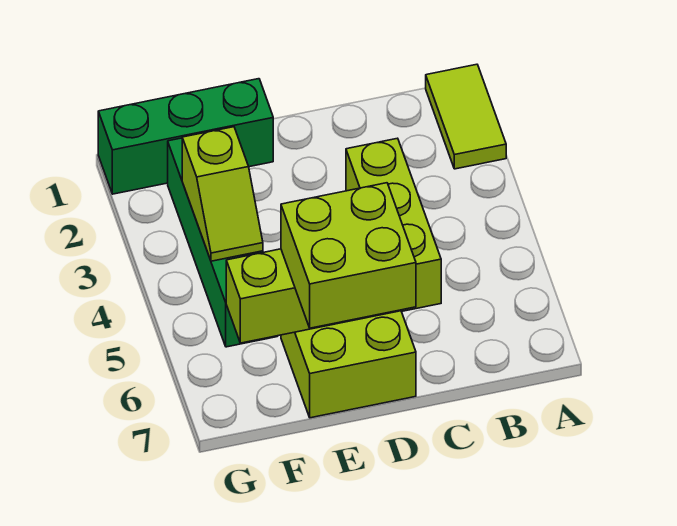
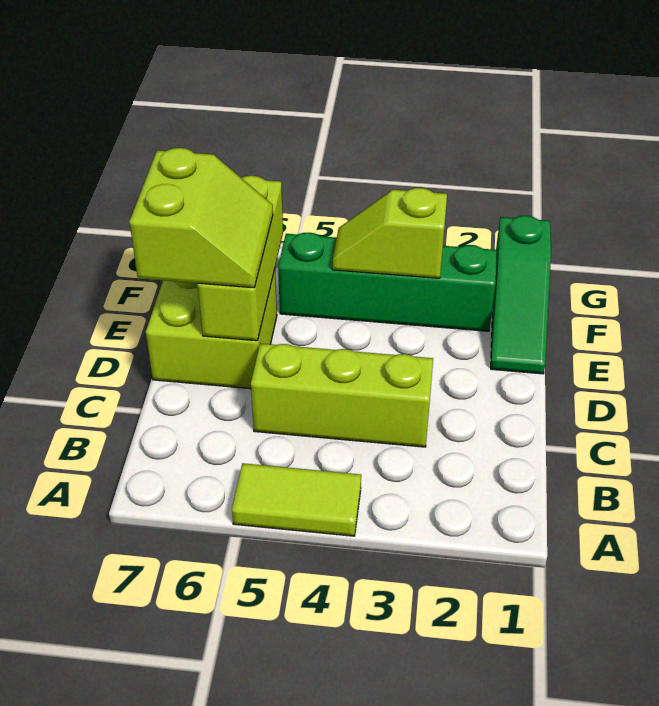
lime 1x2 tile [426,64,506,169] -> lime 1x2 tile moved to [232,463,361,536]
lime 2x2 brick [281,183,416,328] -> lime 2x2 slope [129,148,273,288]
green 1x3 brick [98,79,273,194] -> green 1x3 slope [491,216,551,374]

